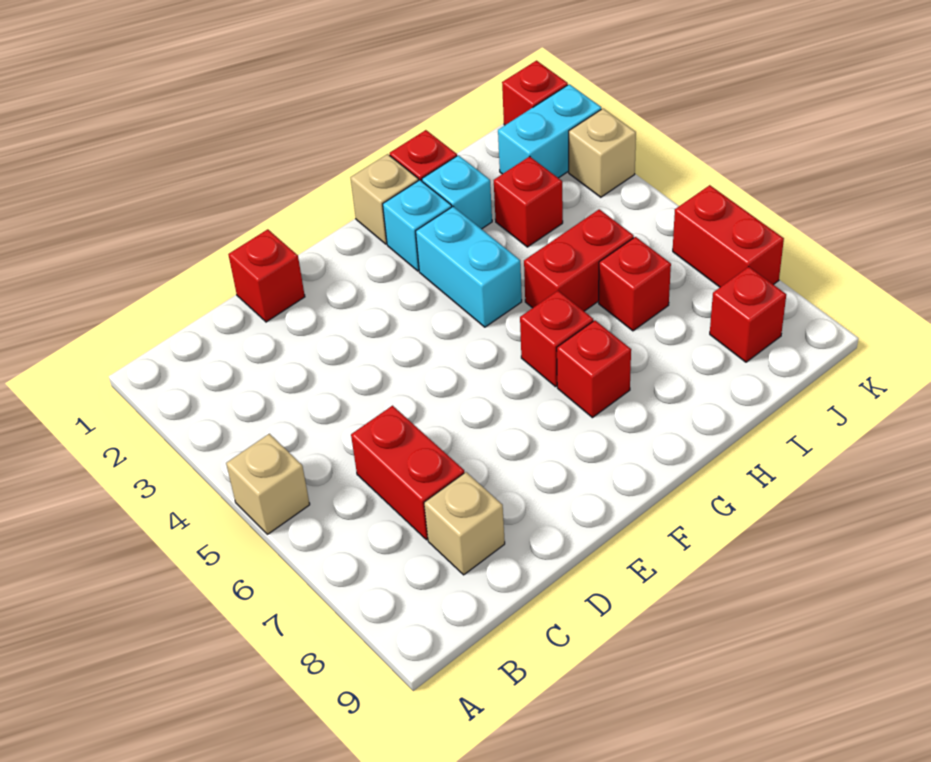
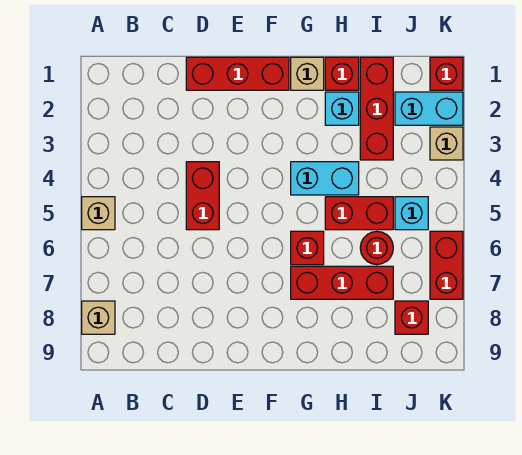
red 1x2 brick [351,406,464,540] -> red 1x2 brick moved to [186,162,219,230]
tan 1x1 brick [424,472,505,575] -> tan 1x1 brick moved to [82,301,115,334]
red 1x1 brick [228,229,305,322] -> red 1x3 brick [186,57,289,90]
cyan 1x1 brick [383,180,452,271] -> cyan 1x1 brick moved to [395,197,428,230]
cyan 1x2 brick [416,207,522,327] -> cyan 1x2 brick turned to [291,162,359,195]
red 1x1 brick [557,320,631,418] -> red 1x3 brick [291,266,393,299]
red 1x1 brick [494,157,563,247] -> red 1x3 brick [360,57,393,160]
red 1x1 brick [599,237,671,331] -> red 1x1 round brick [360,231,393,265]

